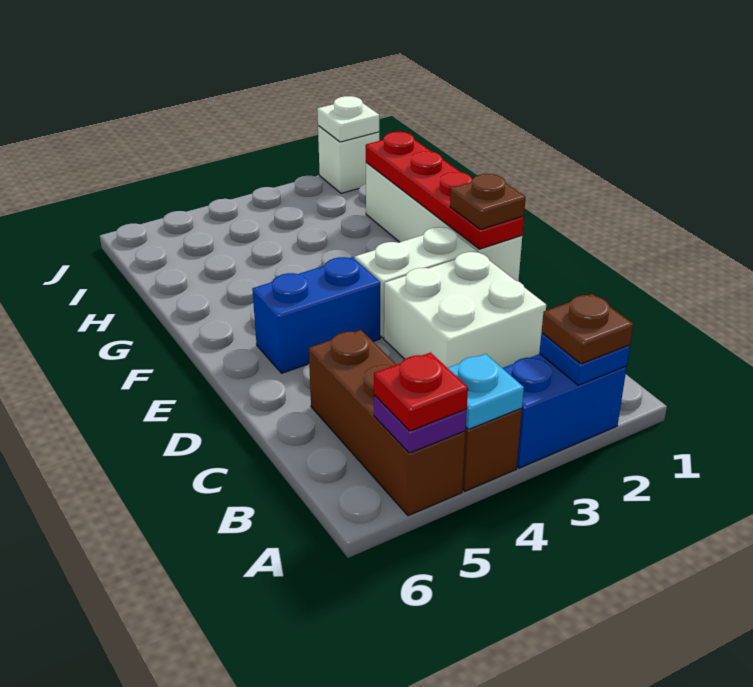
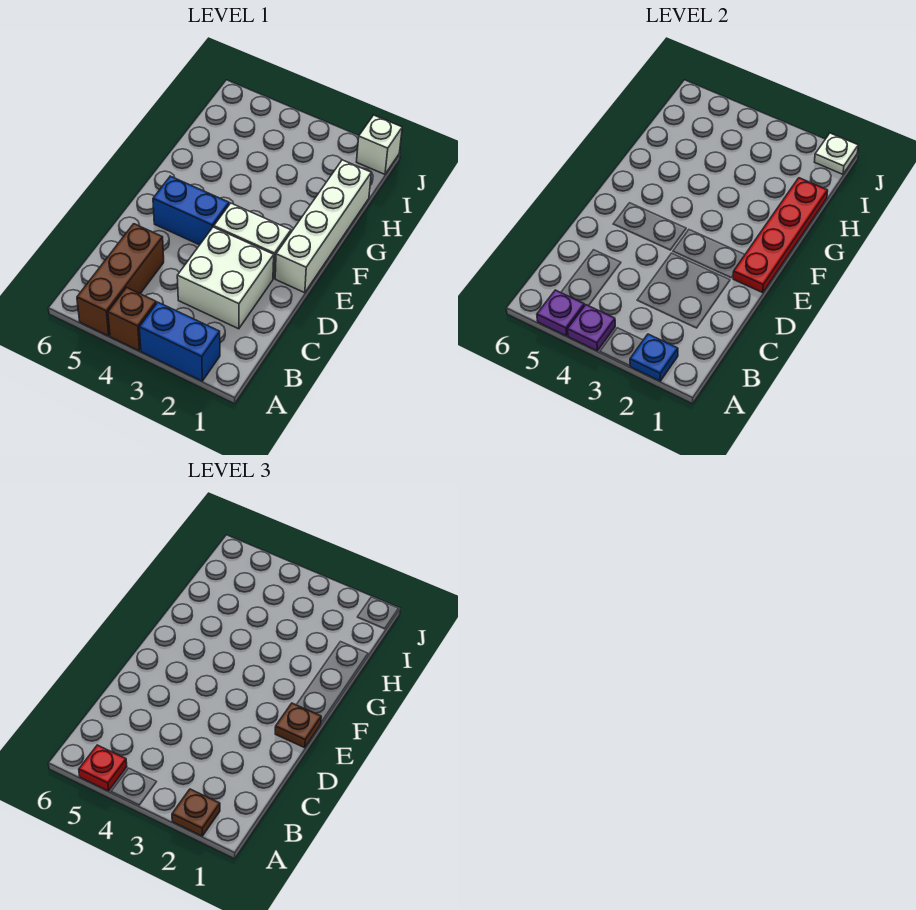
cyan 1x1 plate [448,354,524,429] -> purple 1x1 plate [568,305,615,351]

